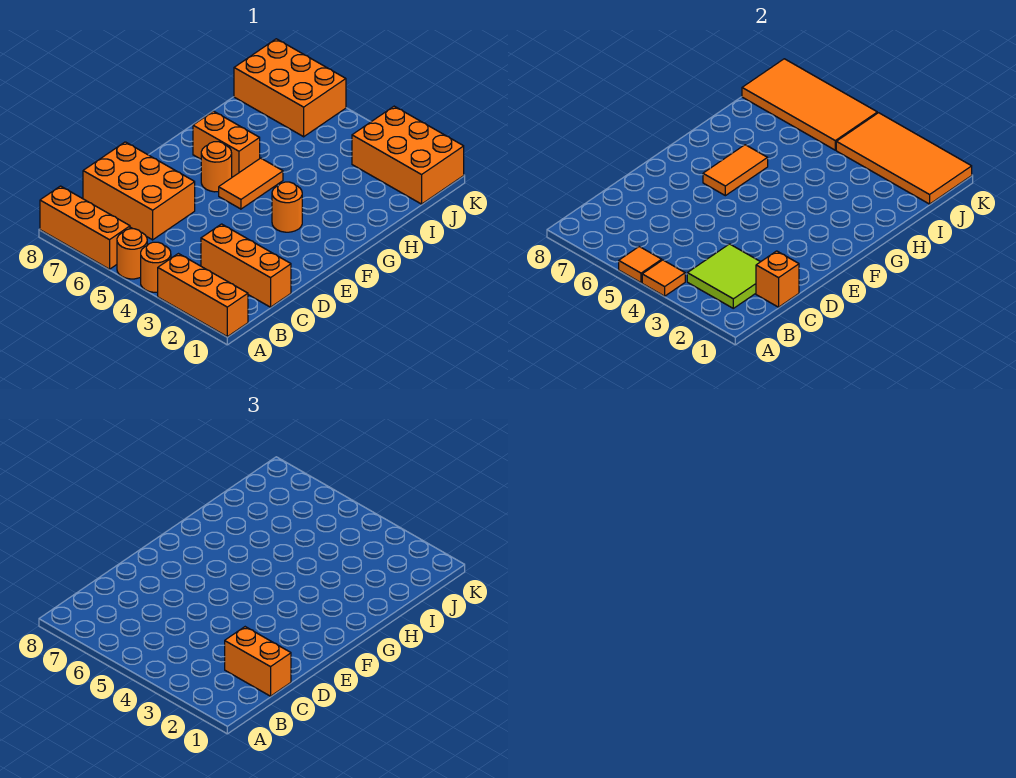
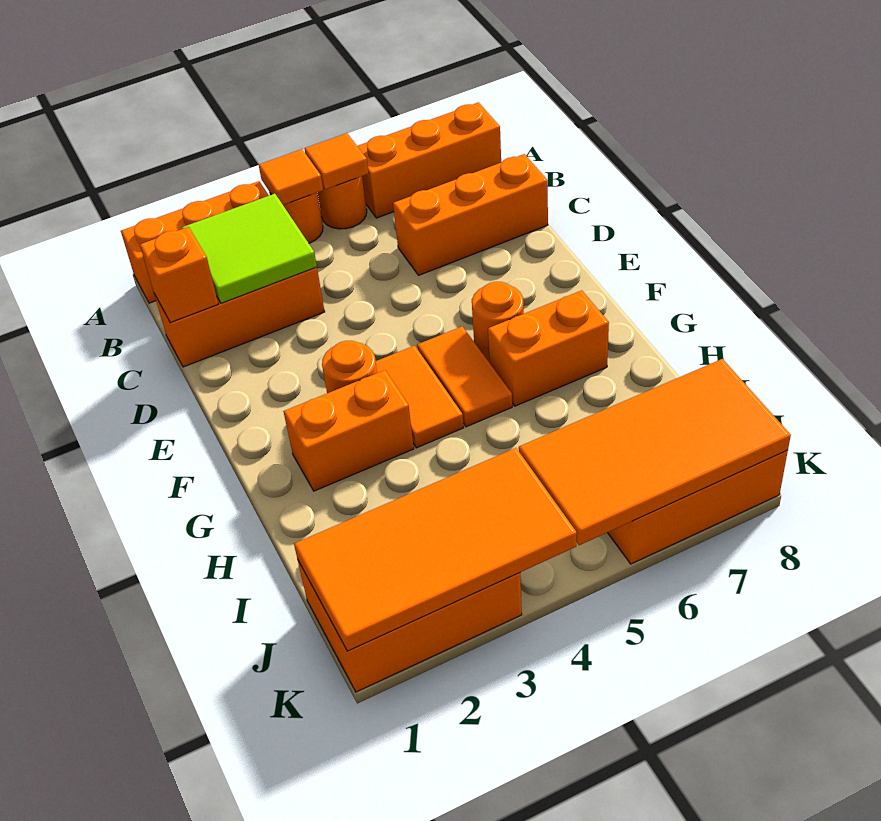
orange 1x2 brick [225,627,291,696] -> orange 1x2 brick moved to [283,370,414,491]
orange 2x3 brick [83,142,195,240] -> orange 1x3 brick [393,154,548,275]
orange 1x2 tile [703,145,768,196] -> orange 1x2 tile moved to [376,346,464,448]

